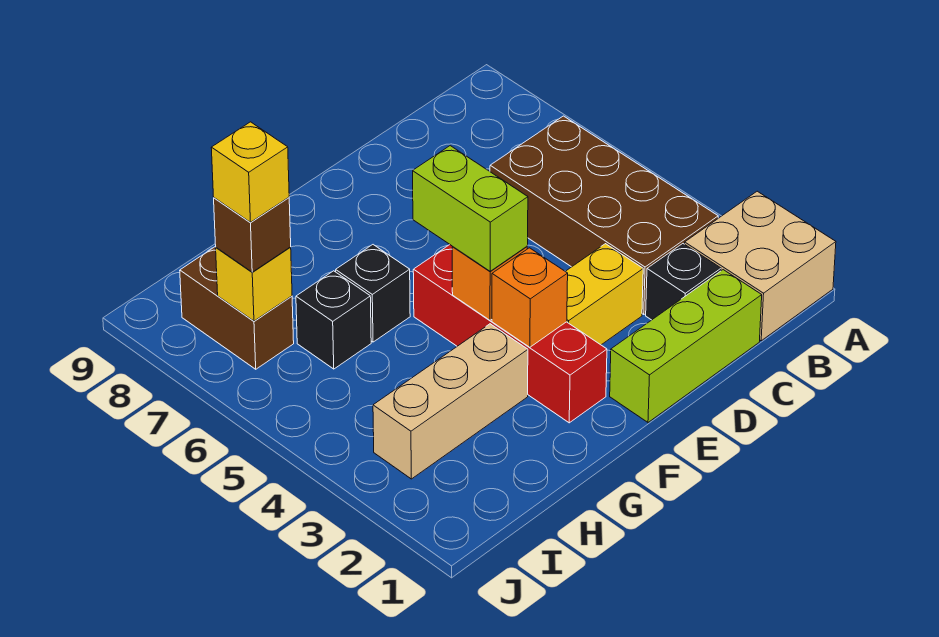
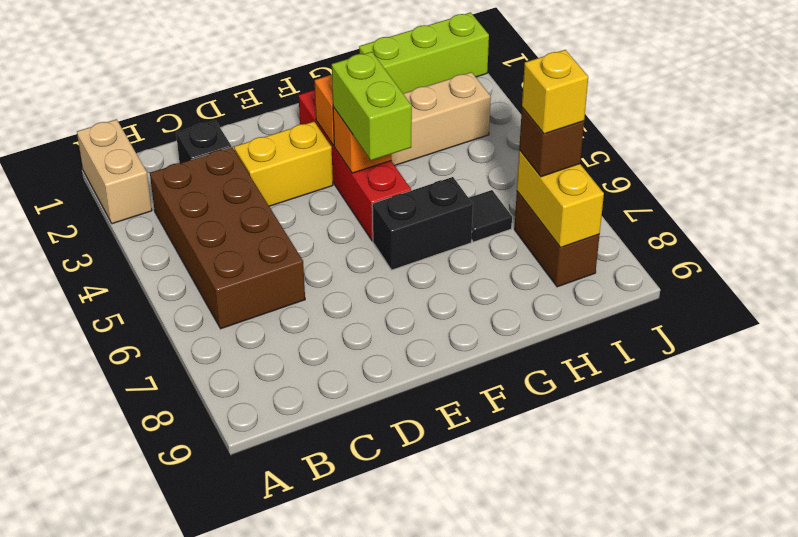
tan 2x2 brick [685,191,836,341] -> tan 1x2 brick [77,119,152,224]
lime 1x3 brick [610,270,762,422] -> lime 1x3 brick moved to [359,12,489,93]
black 1x1 brick [336,245,410,342] -> black 1x2 brick [372,177,473,270]
black 1x1 brick [296,271,371,369] -> black 1x1 tile [469,190,512,242]
yellow 1x1 brick [216,247,292,321] -> yellow 1x2 brick [517,150,604,248]

